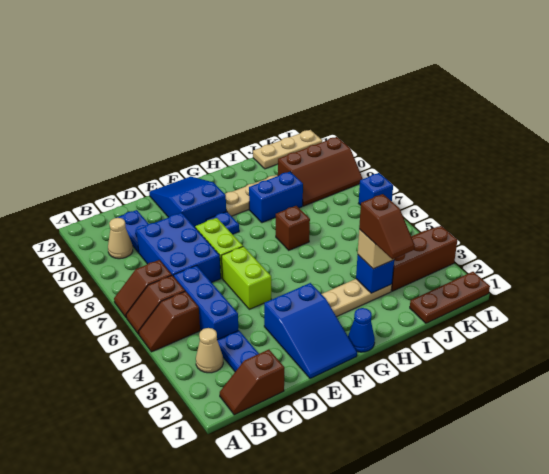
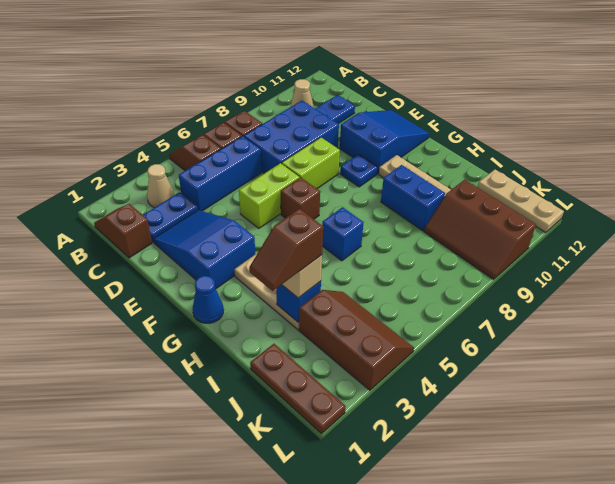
blue 2x3 slope [264,283,357,379] -> blue 2x3 slope turned to [153,210,255,289]
brown 1x1 brick [276,206,310,250] -> brown 1x1 brick moved to [281,177,320,219]
blue 1x1 brick [359,173,393,205] -> blue 1x1 brick moved to [322,207,364,261]

